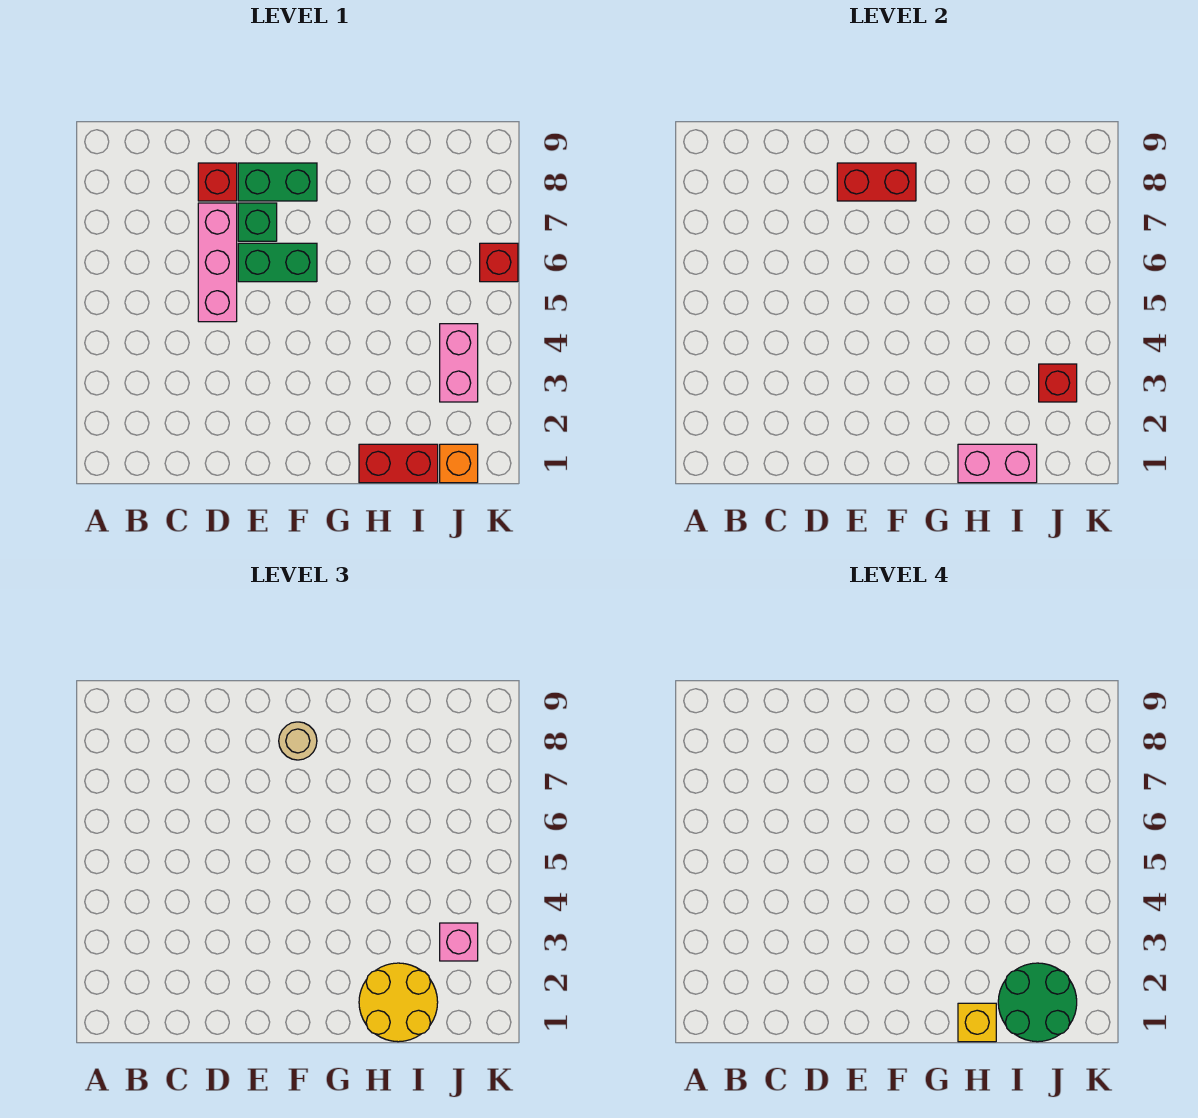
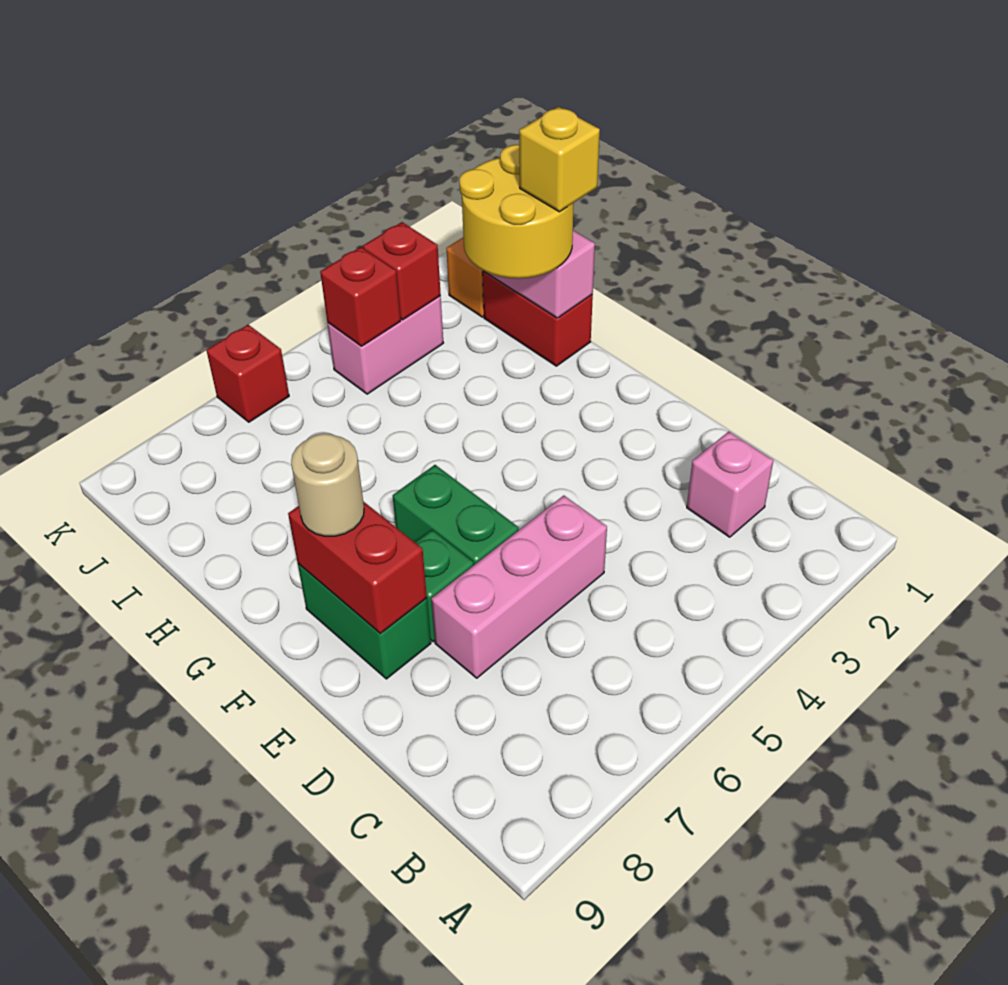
red 1x1 brick [198,163,237,201] -> red 1x1 brick moved to [320,247,401,346]
green 2x2 round brick [998,963,1077,1042] -> none
pink 1x1 brick [440,923,478,961] -> pink 1x1 brick moved to [687,432,773,537]

